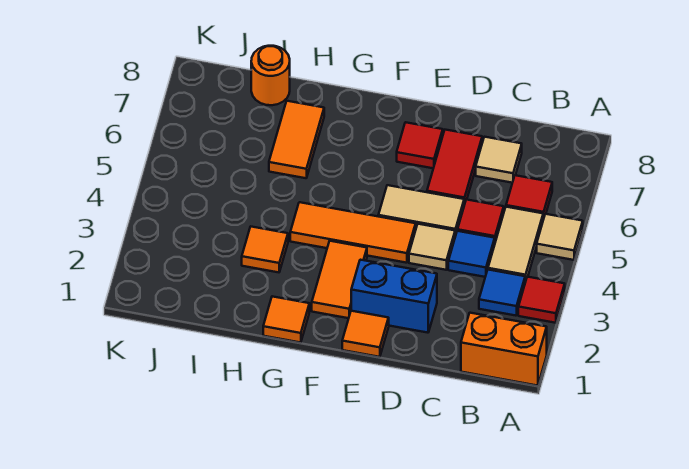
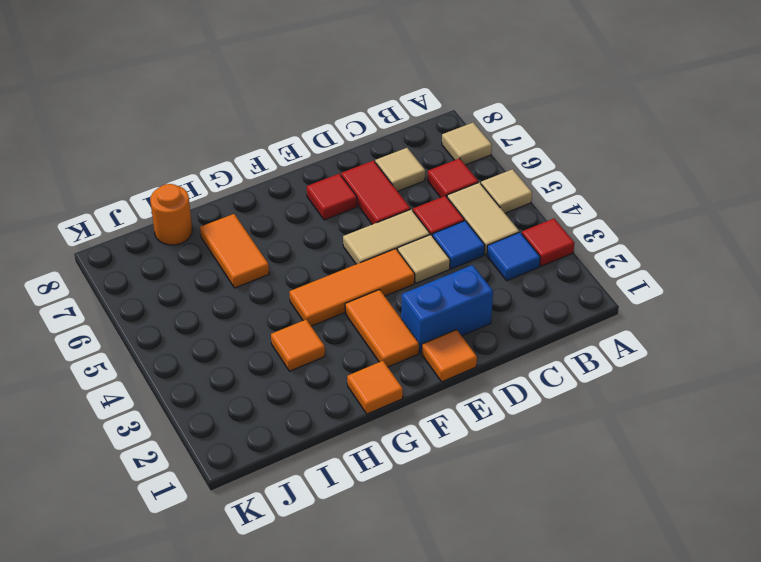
orange 1x2 brick [461,313,547,386] -> none
none -> tan 1x1 tile [442,123,492,165]

